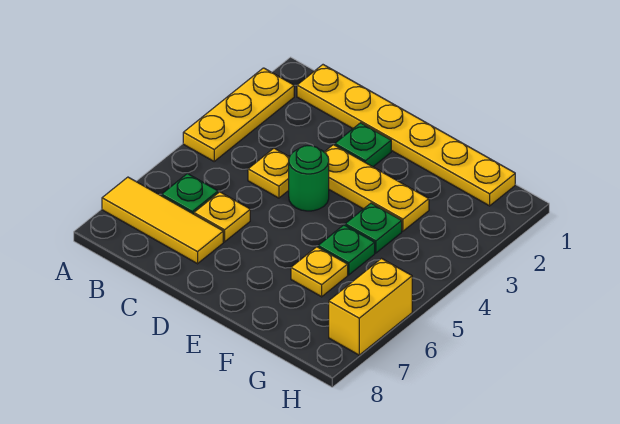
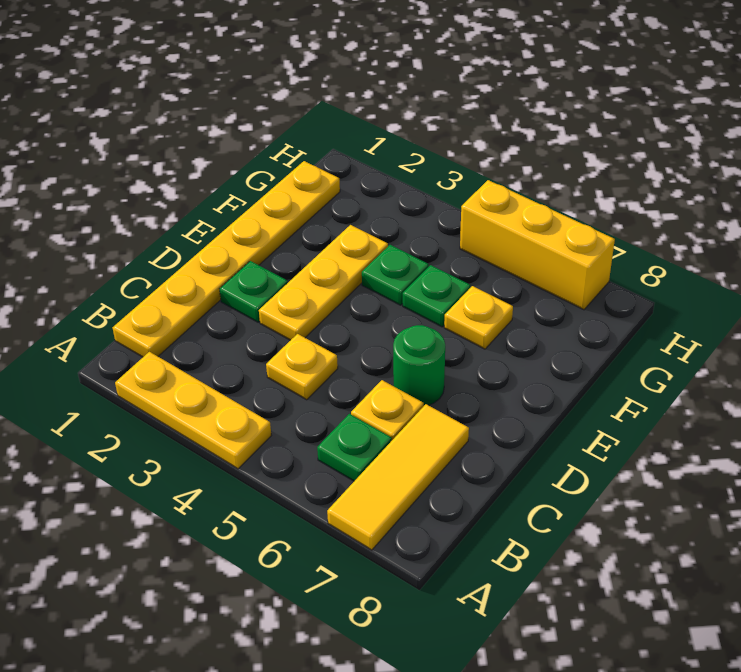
green 1x1 round brick [289,146,329,211] -> green 1x1 round brick moved to [393,325,445,405]
yellow 1x2 brick [329,259,412,355] -> yellow 1x3 brick [460,180,615,310]

